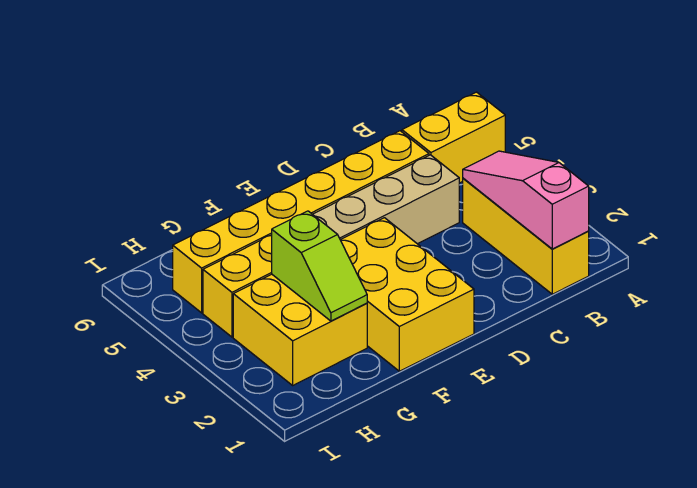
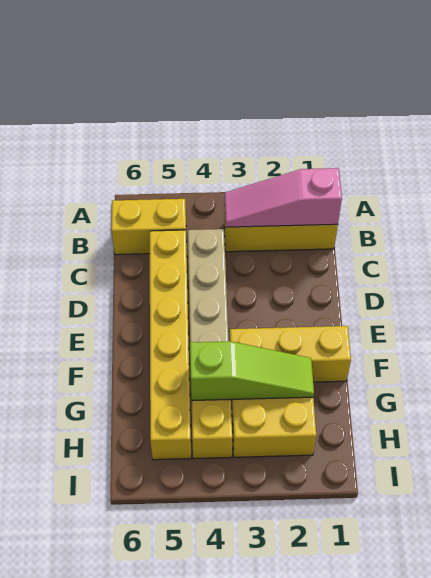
yellow 1x2 brick [402,92,505,183] -> yellow 1x2 brick turned to [111,199,187,255]
yellow 2x3 brick [341,218,474,371] -> yellow 1x3 brick [230,326,351,382]
lime 1x2 slope [272,211,367,321] -> lime 1x3 slope [190,341,314,401]

